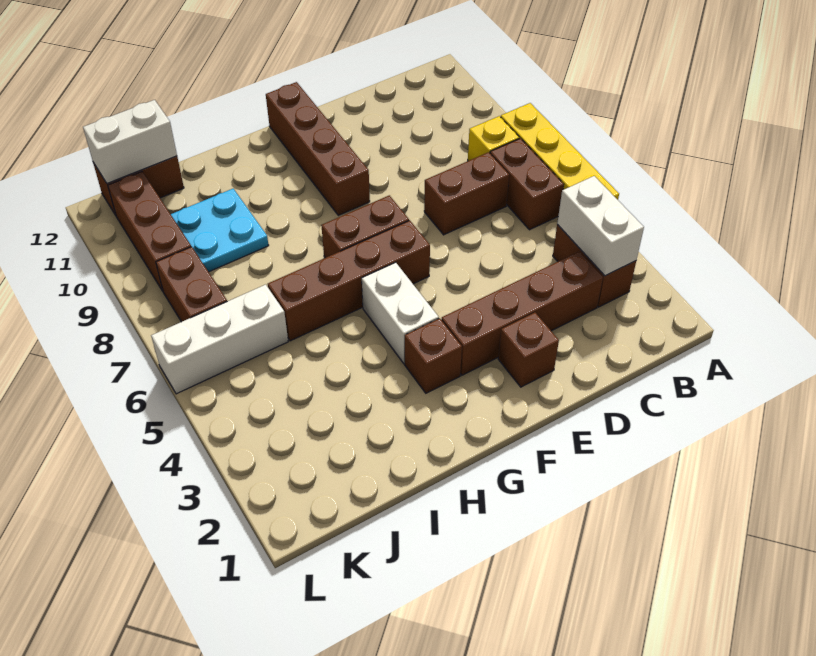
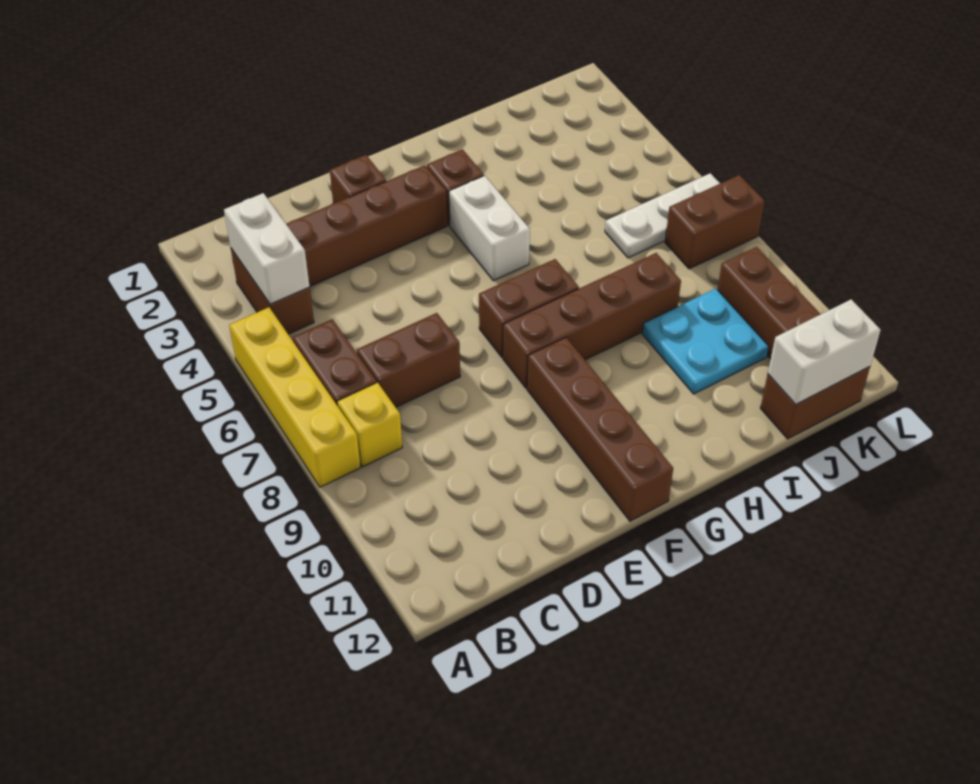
brown 1x4 brick [268,220,430,341] -> brown 1x4 brick moved to [503,253,681,388]
white 1x3 brick [151,285,288,394] -> white 1x3 plate [605,173,720,258]
brown 1x2 brick [156,247,227,322] -> brown 1x2 brick turned to [665,175,764,269]

